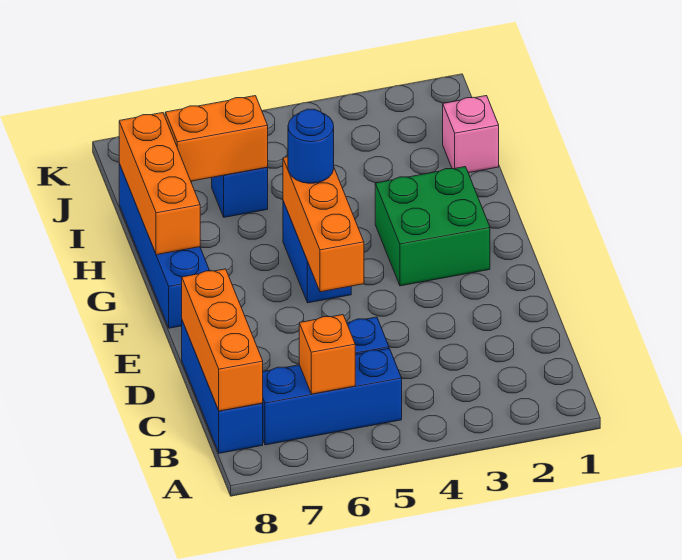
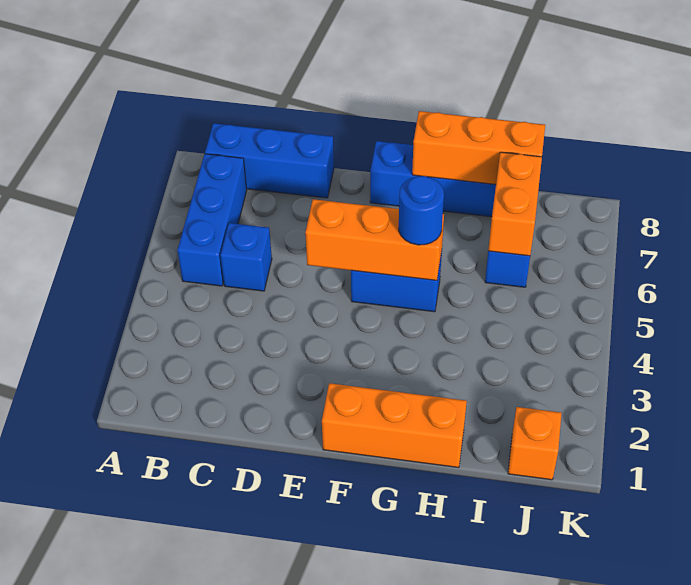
orange 1x1 brick [299,315,355,394] -> orange 1x1 brick moved to [508,407,562,480]
orange 1x3 brick [182,269,263,411] -> orange 1x3 brick moved to [322,383,467,468]
green 2x2 brick [375,167,490,286] -> none
pink 1x1 brick [443,96,499,173] -> none

